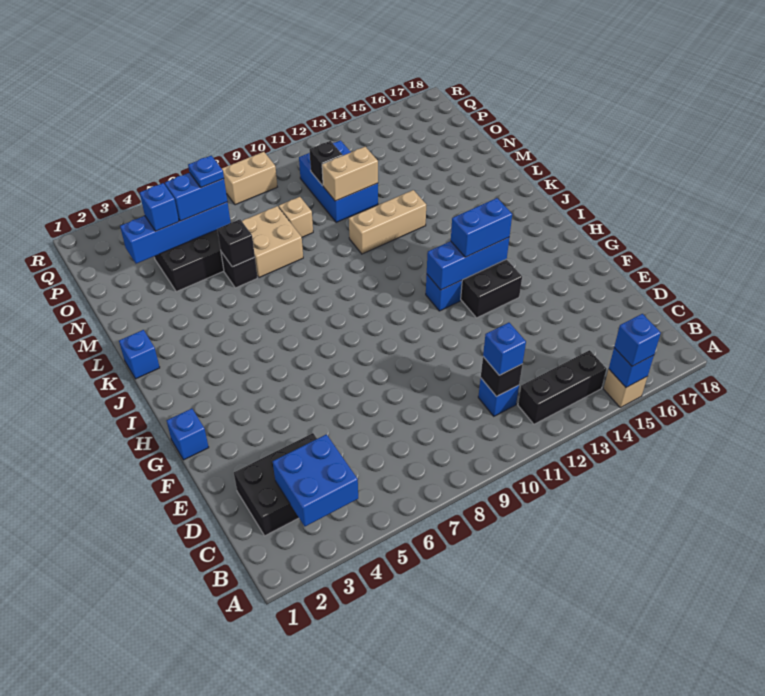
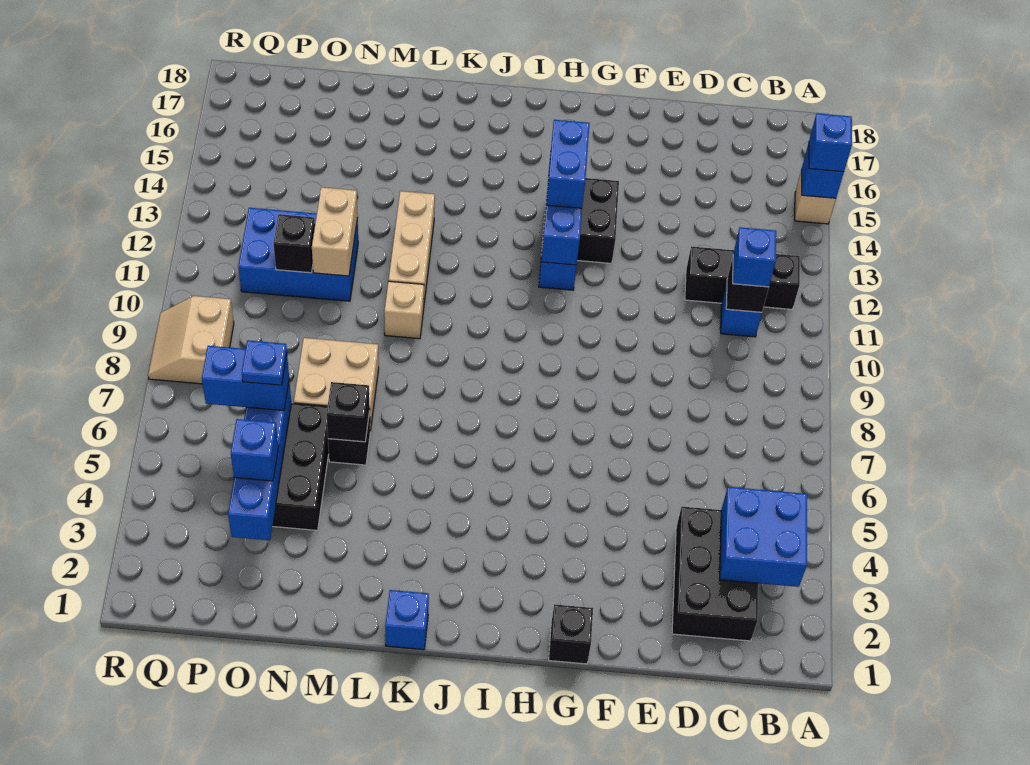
black 1x3 brick [518,350,606,424] -> black 1x3 brick turned to [685,246,800,309]
blue 1x1 brick [167,409,209,460] -> black 1x1 brick [549,604,593,664]
tan 1x1 brick [279,197,313,237] -> tan 1x1 brick moved to [384,281,424,339]
blue 1x2 brick [165,173,227,221] -> blue 1x2 brick turned to [202,346,289,411]

